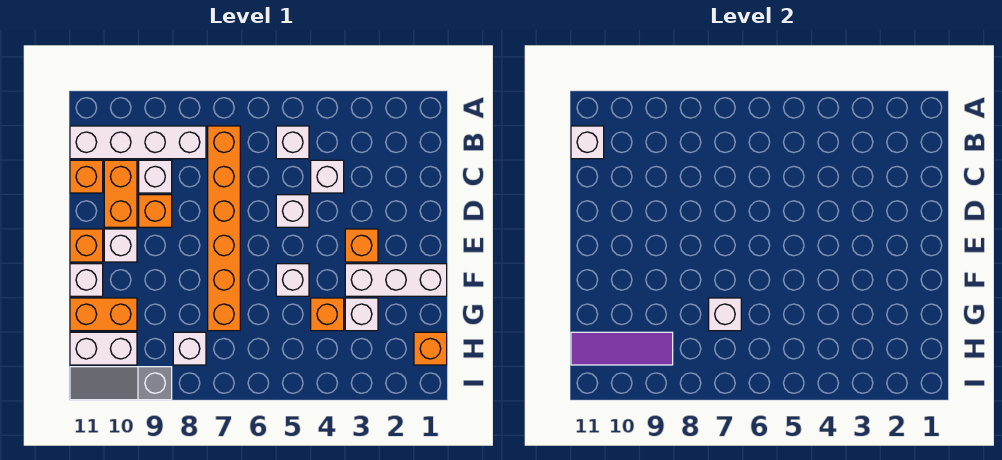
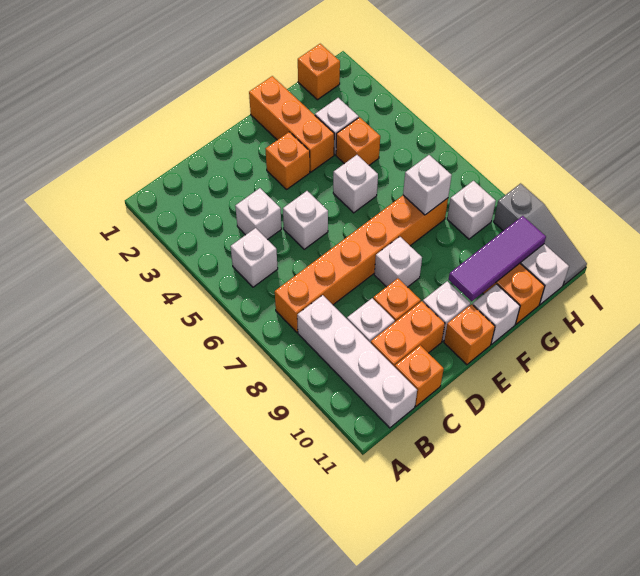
white 1x1 brick [571,126,604,159] -> white 1x1 brick moved to [374,237,422,287]
white 1x3 brick [345,264,447,296] -> orange 1x3 brick [249,76,334,172]
purple 1x3 tile [571,332,673,365] -> purple 1x3 tile turned to [449,216,546,301]

